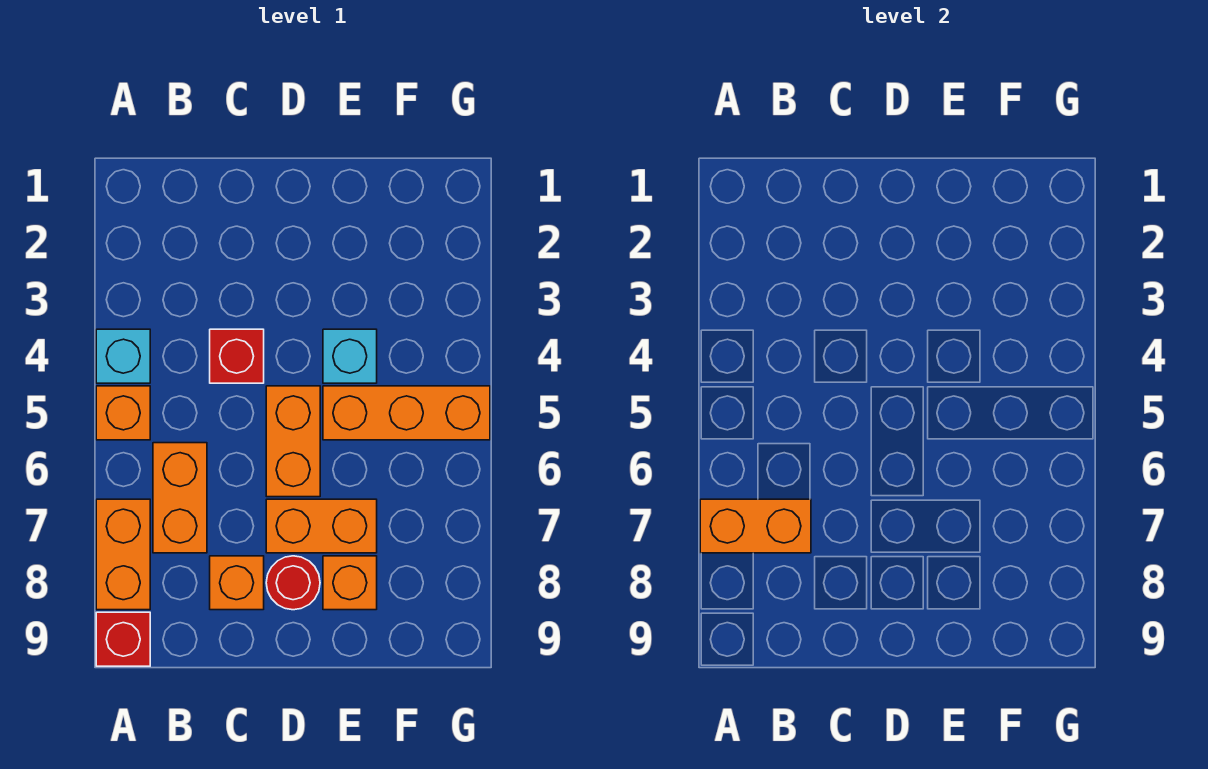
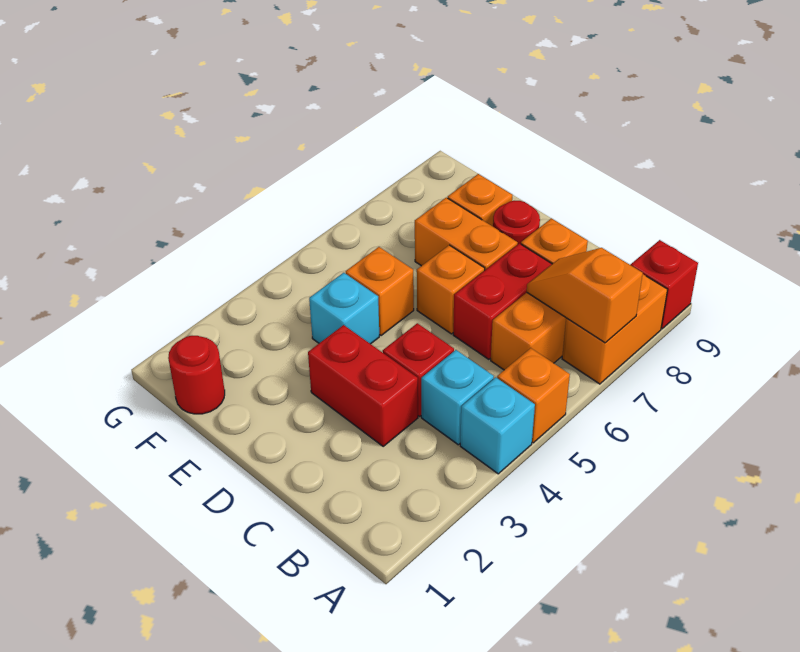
orange 1x2 brick [700,499,811,553] -> orange 1x2 slope [527,248,643,343]
none -> cyan 1x1 brick [421,350,494,445]
none -> red 1x2 brick [308,325,418,446]
none -> red 1x2 brick [453,244,552,359]
orange 1x2 brick [266,386,320,497] -> orange 1x1 brick [417,245,485,334]
orange 1x3 brick [323,386,490,440] -> orange 1x1 brick [346,247,414,336]
none -> red 1x1 round brick [168,336,225,414]

